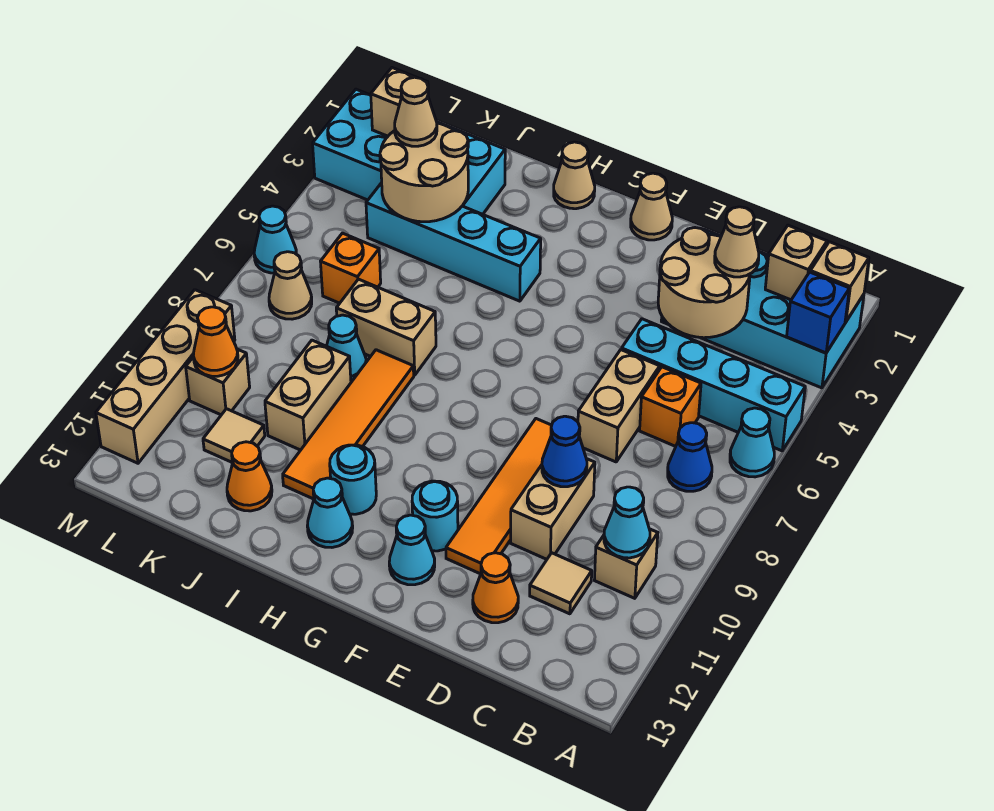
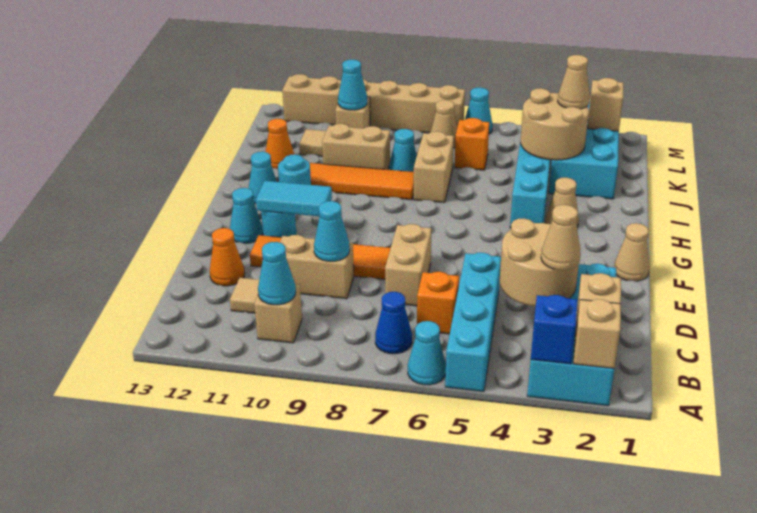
tan 1x2 brick [578,350,660,462] -> tan 1x2 brick turned to [385,224,431,306]
blue 1x1 cone [542,416,587,487] -> cyan 1x1 cone [314,201,350,261]
none -> cyan 1x2 tile [256,181,332,216]
tan 1x1 cone [554,142,595,209] -> tan 1x1 cone moved to [546,178,579,227]
orange 1x1 cone [193,307,238,376] -> cyan 1x1 cone [338,59,367,110]
tan 1x4 brick [96,290,235,463] -> tan 1x6 brick [282,74,465,133]

